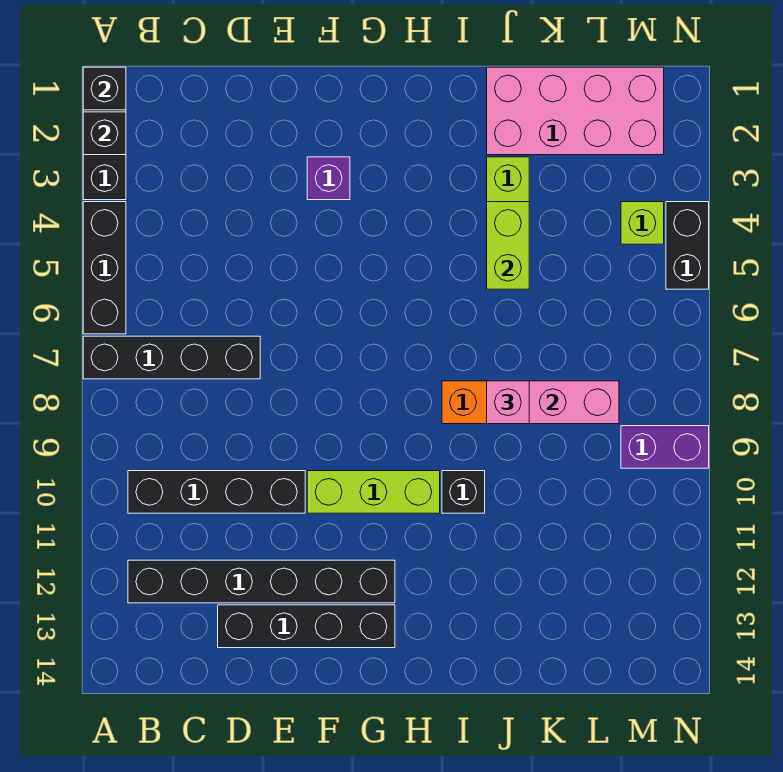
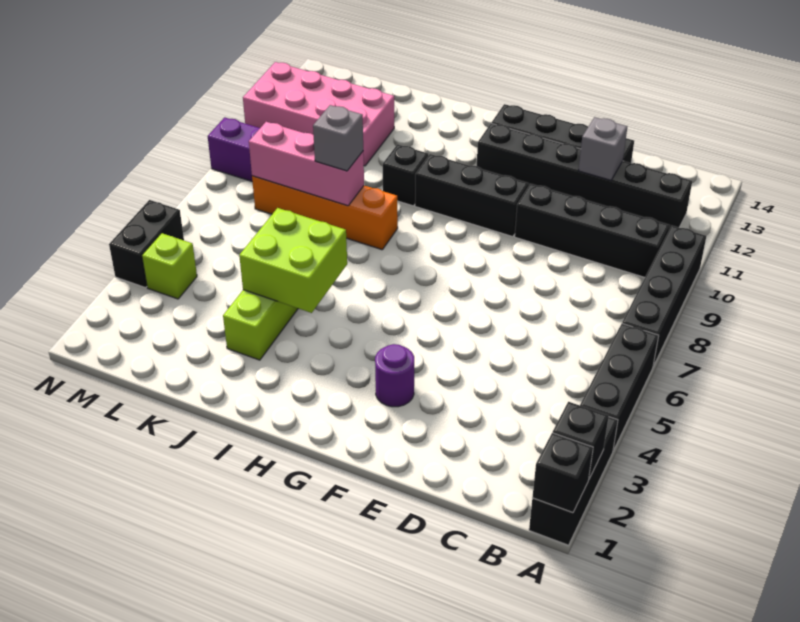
black 1x4 brick [83,336,260,379] -> black 1x4 brick turned to [622,226,706,366]
none -> grey 1x1 brick [578,117,627,180]
purple 1x1 brick [307,157,350,200] -> purple 1x1 round brick [375,344,414,407]
lime 1x3 brick [307,471,440,513] -> black 1x3 brick [415,154,529,237]
pink 2x4 brick [487,67,664,155] -> pink 2x4 brick moved to [243,62,394,166]
lime 1x2 brick [487,202,529,289] -> lime 2x2 brick [239,208,347,313]
pink 1x1 brick [487,381,529,424] -> grey 1x1 brick [313,105,363,171]

